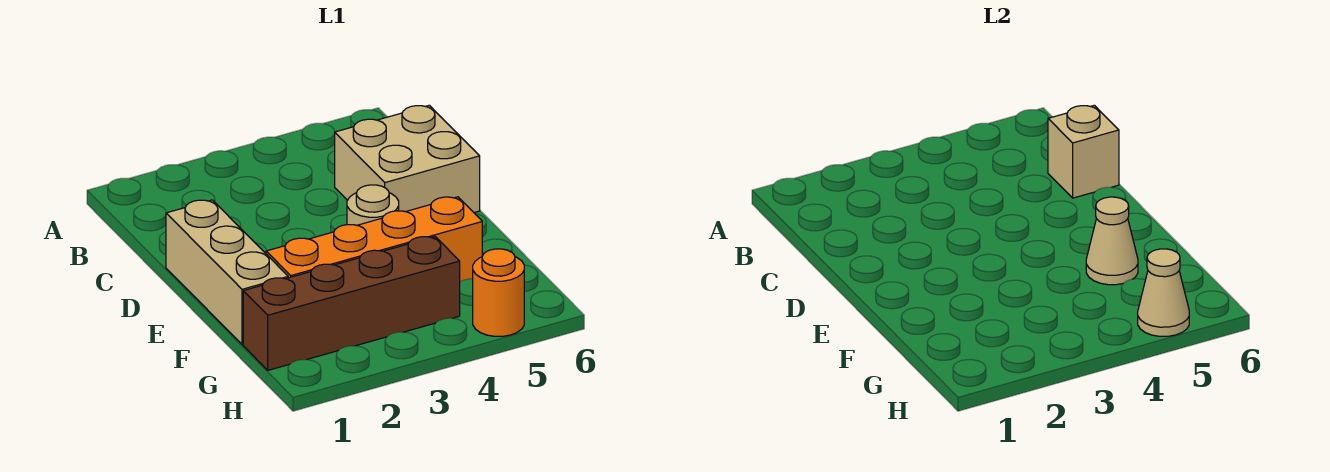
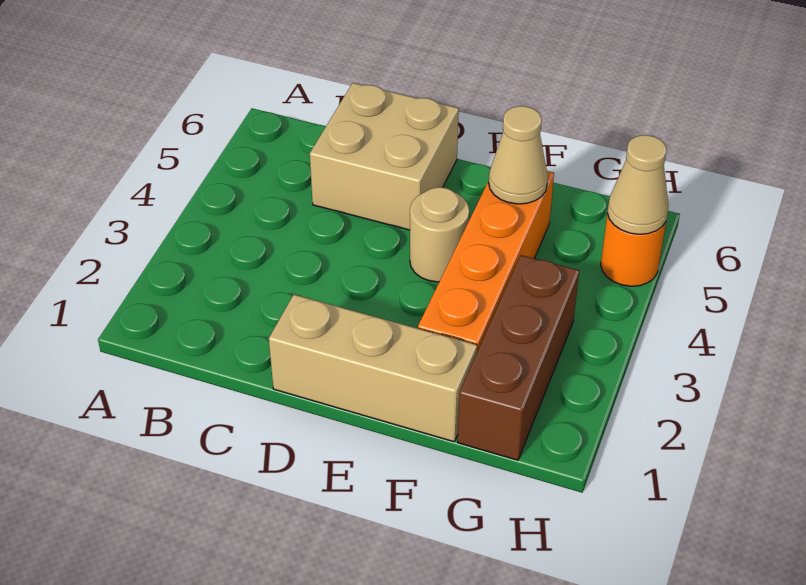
tan 1x1 brick [1048,105,1119,198] -> none
brown 1x4 brick [243,237,460,370] -> brown 1x3 brick [458,255,579,460]

